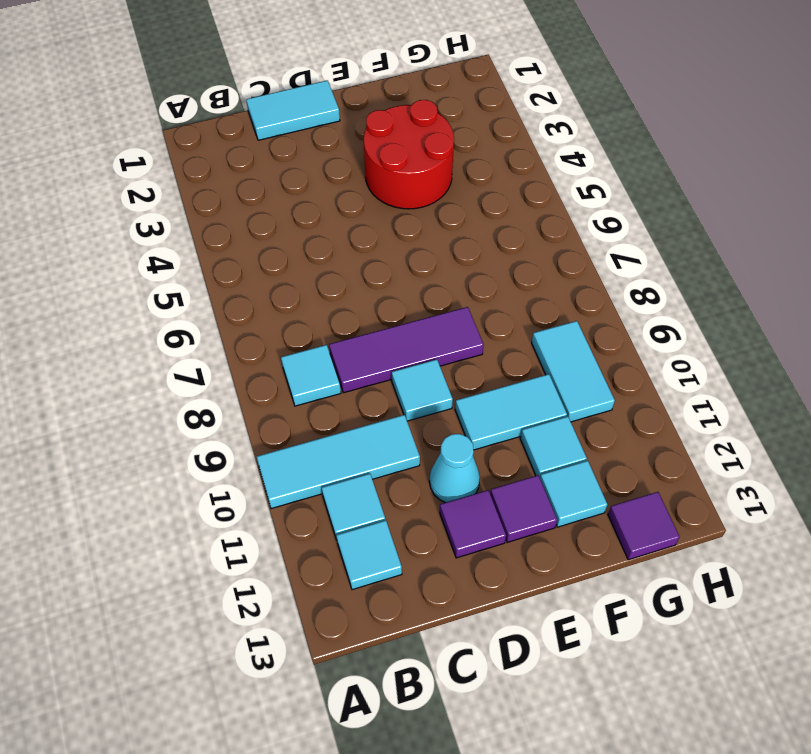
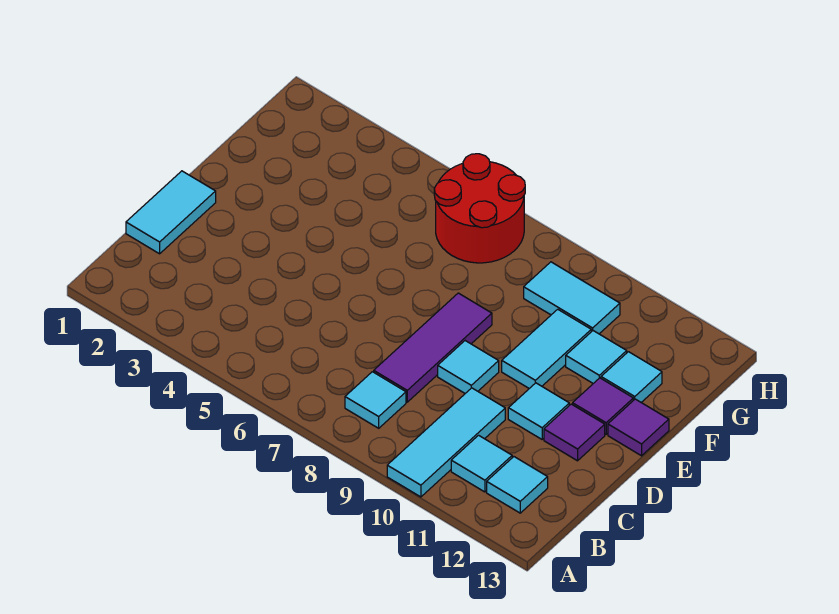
cyan 1x1 cone [429,434,480,503] -> cyan 1x1 tile [508,383,569,439]
red 2x2 round brick [364,100,454,209] -> red 2x2 round brick moved to [434,154,525,263]
purple 1x1 tile [608,492,680,560] -> purple 1x1 tile moved to [608,399,669,456]

